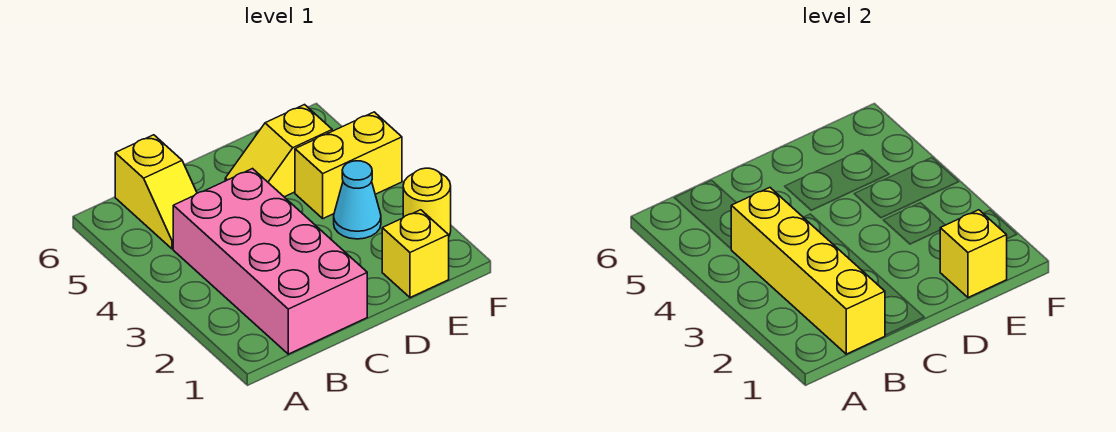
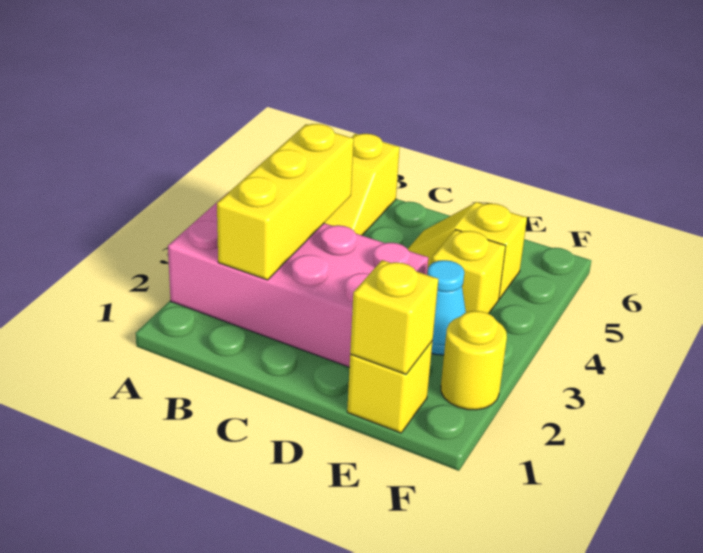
pink 2x4 brick [173,169,367,354] -> pink 2x4 brick turned to [168,192,428,367]
yellow 1x4 brick [731,188,885,354] -> yellow 1x3 brick [217,124,354,280]
yellow 1x2 brick [295,112,402,219] -> yellow 1x1 brick [432,230,506,314]

